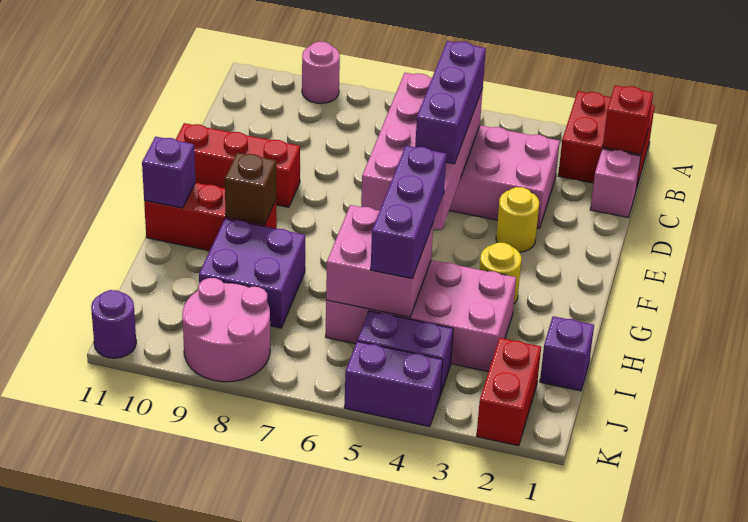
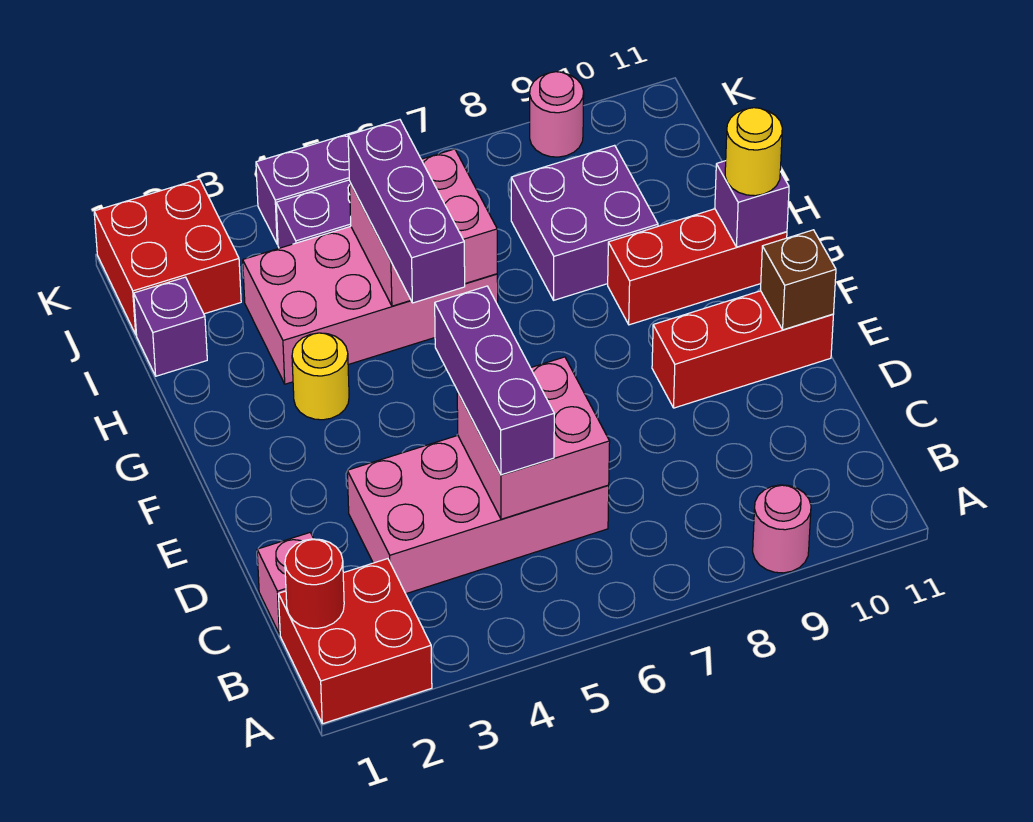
red 1x1 brick [603,85,653,154] -> red 1x1 round brick [285,539,344,628]
pink 2x4 brick [361,73,483,230] -> pink 2x2 brick [457,357,610,519]
yellow 1x1 round brick [496,187,539,252] -> yellow 1x1 round brick moved to [725,108,782,196]
brown 1x1 brick [225,153,276,225] -> brown 1x1 brick moved to [761,230,836,330]
red 1x2 brick [477,338,541,446] -> red 2x2 brick [94,179,241,335]
pink 2x2 round brick [182,278,270,382] -> pink 1x1 round brick [530,72,584,157]
purple 1x1 round brick [91,290,136,358] -> none

